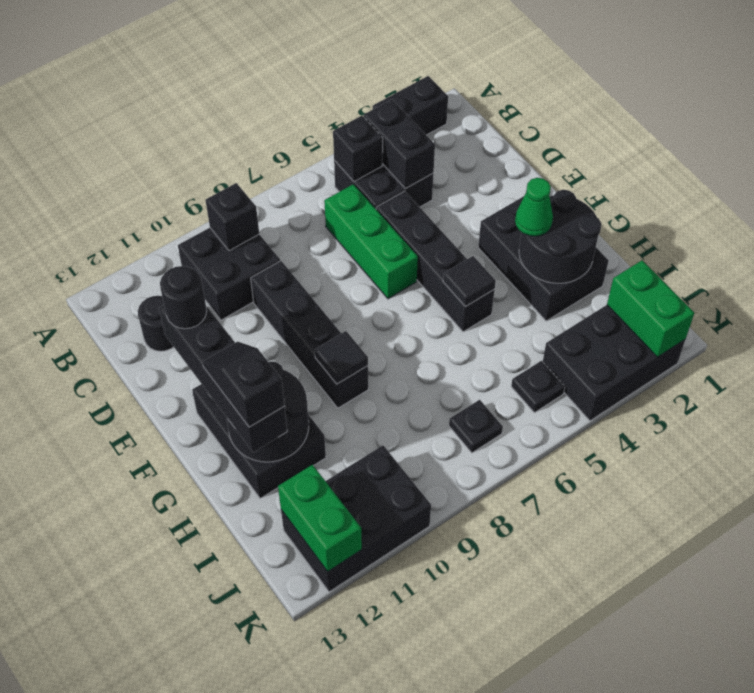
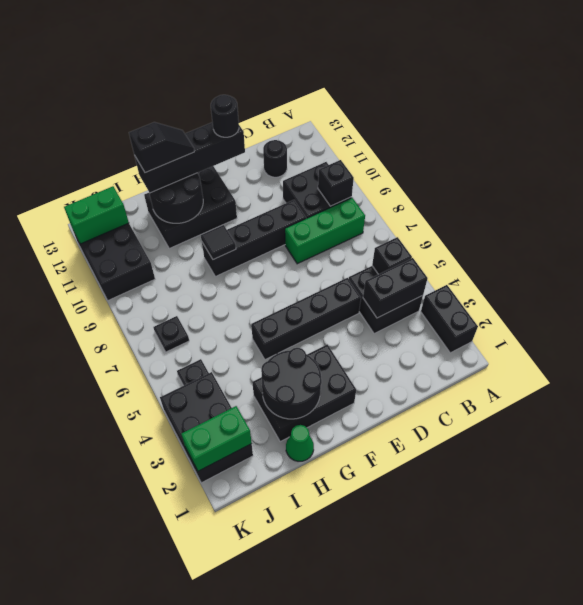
green 1x3 brick [324,184,418,299] -> green 1x3 brick moved to [285,198,365,264]
green 1x1 cone [515,178,553,236] -> green 1x1 cone moved to [286,425,314,461]
black 1x1 tile [443,256,496,307] -> none

